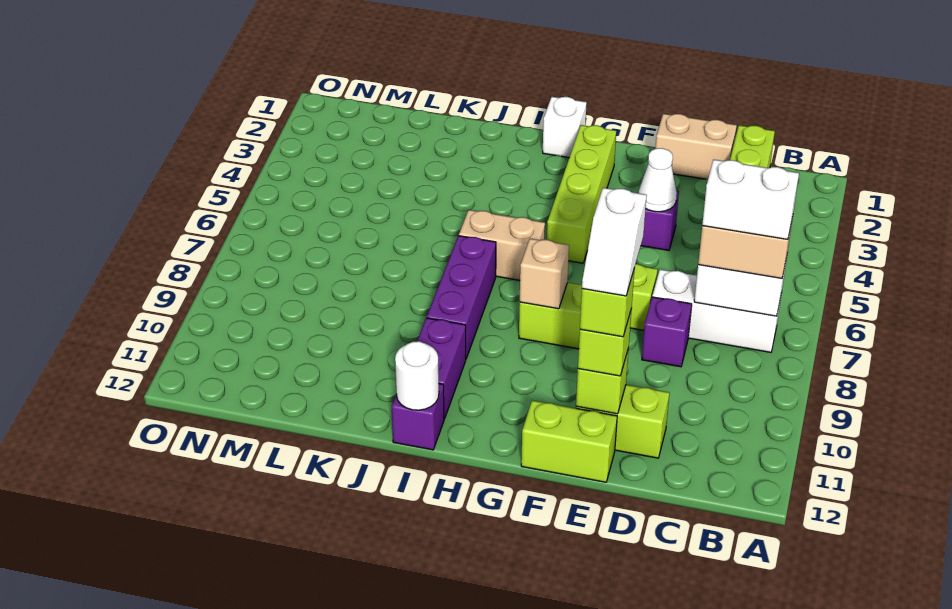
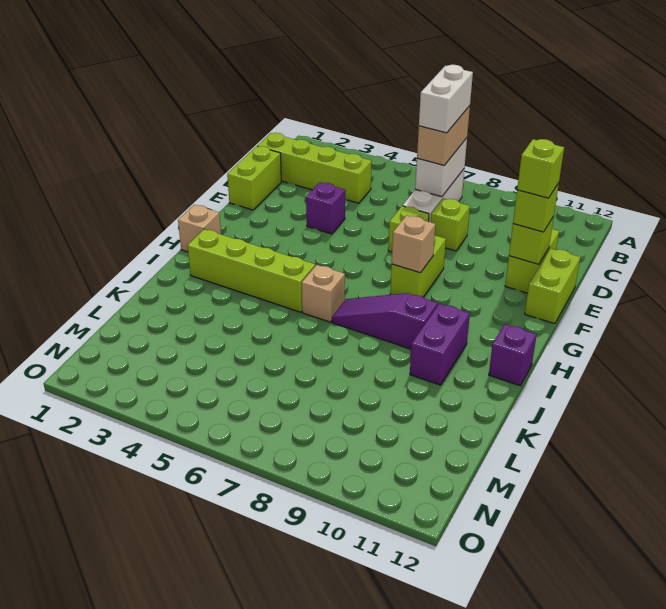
tan 1x2 brick [655,114,737,179] -> lime 1x2 brick [227,146,281,210]
purple 1x1 brick [642,297,692,367] -> lime 1x1 brick [431,198,470,251]
white 1x1 cone [639,148,677,212] -> none
white 1x2 slope [582,188,647,296] -> none
lime 1x4 brick [547,125,616,263] -> lime 1x4 brick moved to [187,229,315,312]
white 1x1 brick [543,97,587,158] -> tan 1x1 brick [178,205,221,252]
tan 1x2 brick [459,210,545,280] -> tan 1x1 brick [302,265,345,322]
purple 1x3 brick [427,236,496,358] -> purple 1x3 slope [332,293,438,349]
purple 1x2 brick [417,318,466,418] -> purple 1x2 brick turned to [410,303,470,385]
white 1x1 round brick [395,341,439,410] -> none

